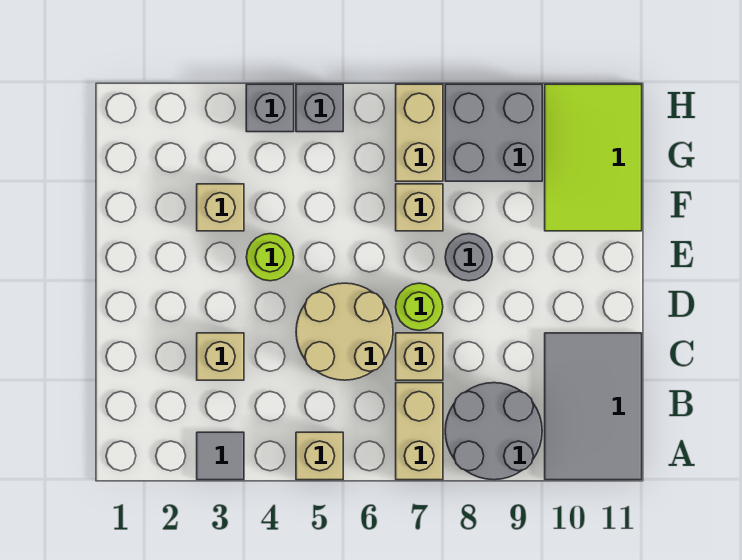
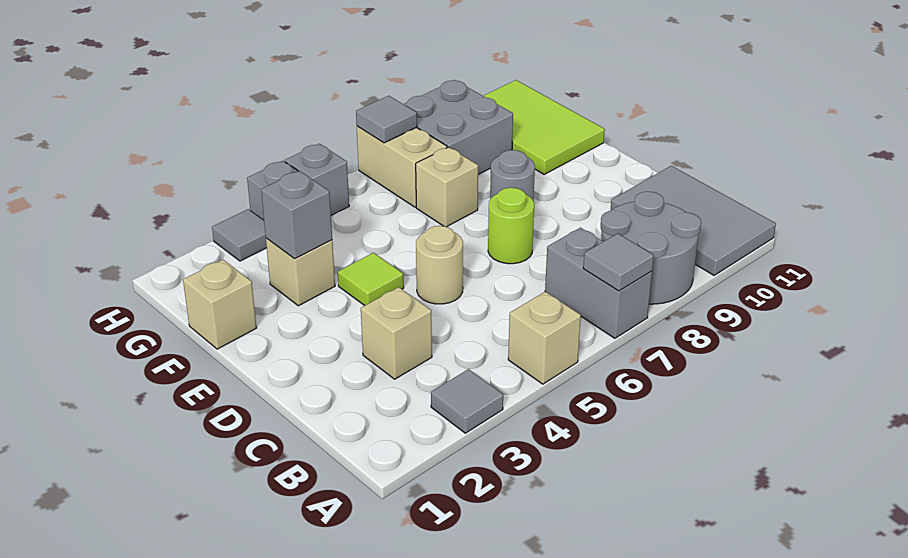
tan 1x2 brick [396,383,443,480] -> grey 1x2 brick [545,228,652,338]
none -> grey 1x1 tile [583,234,654,291]
tan 2x2 round brick [296,283,393,380] -> tan 1x1 round brick [416,226,463,304]
tan 1x1 brick [396,333,443,380] -> tan 1x1 brick moved to [183,260,256,349]
lime 1x1 round brick [246,234,294,281] -> lime 1x1 tile [338,253,404,306]
none -> grey 1x1 brick [261,171,332,259]
none -> grey 1x1 tile [212,209,267,261]
none -> grey 1x1 tile [356,96,417,143]

